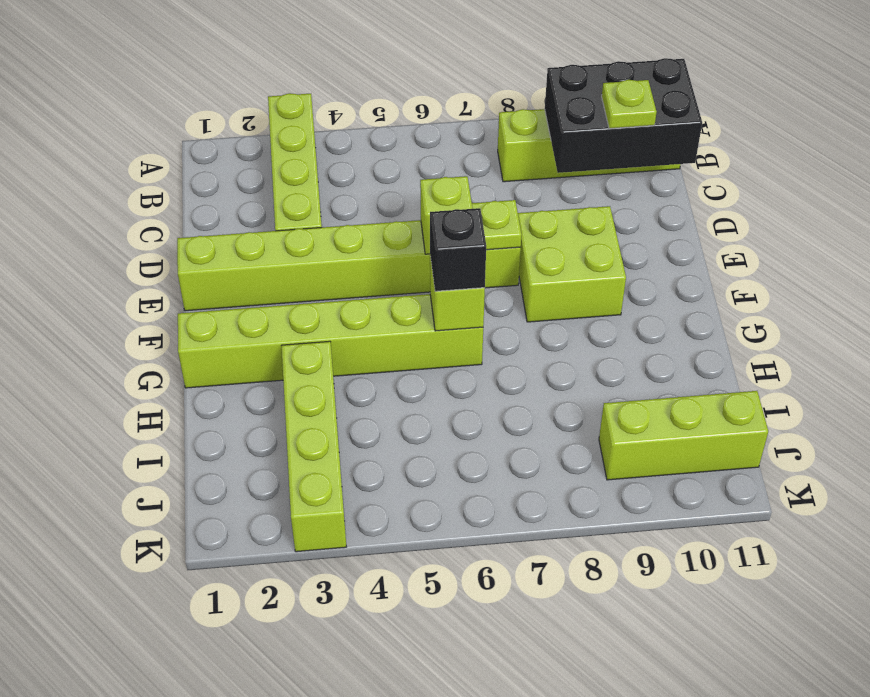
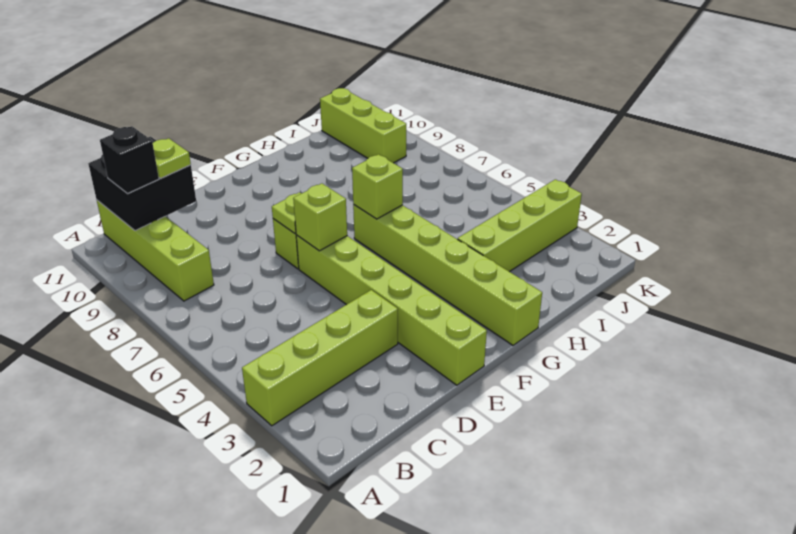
black 2x3 brick [545,58,702,173] -> black 2x2 brick [88,137,196,231]
lime 2x2 brick [518,206,626,322] -> none
black 1x1 brick [430,208,486,291] -> black 1x1 brick moved to [100,126,159,193]

